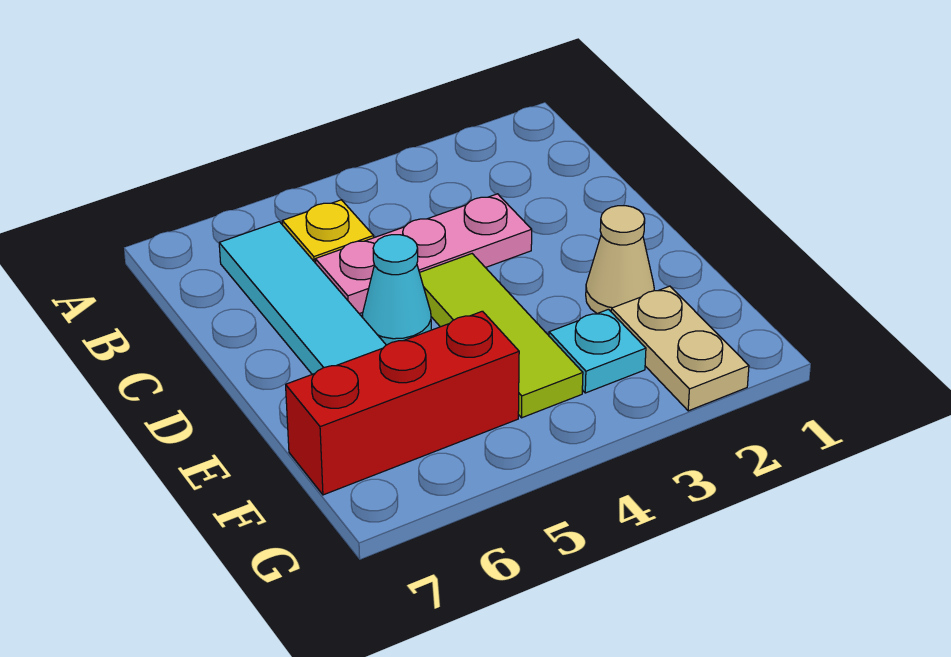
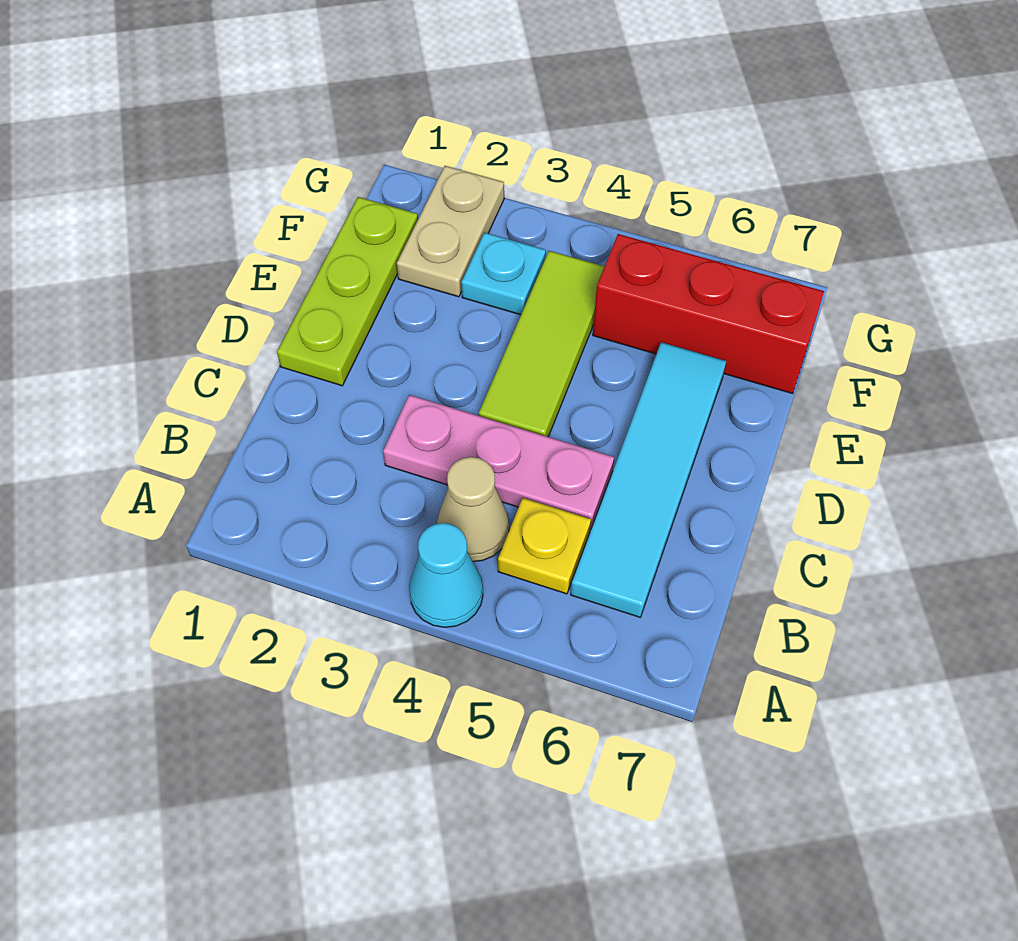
none -> lime 1x3 plate [277,197,418,386]
cyan 1x1 cone [362,235,431,345] -> cyan 1x1 cone moved to [409,523,483,627]
tan 1x1 cone [586,206,654,313] -> tan 1x1 cone moved to [437,457,509,562]

